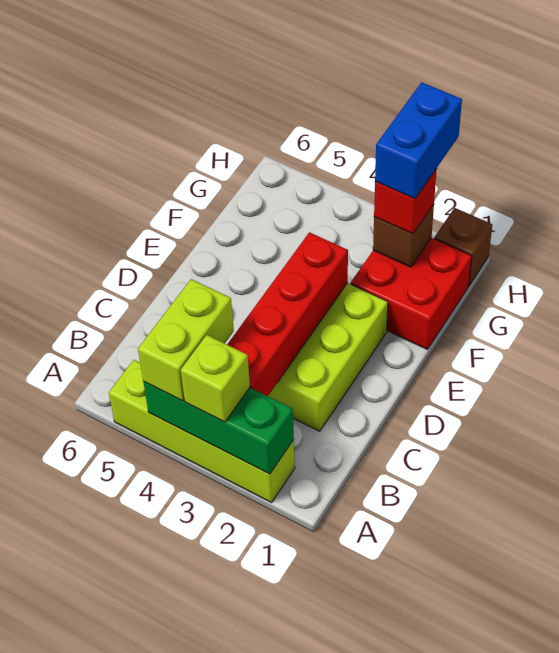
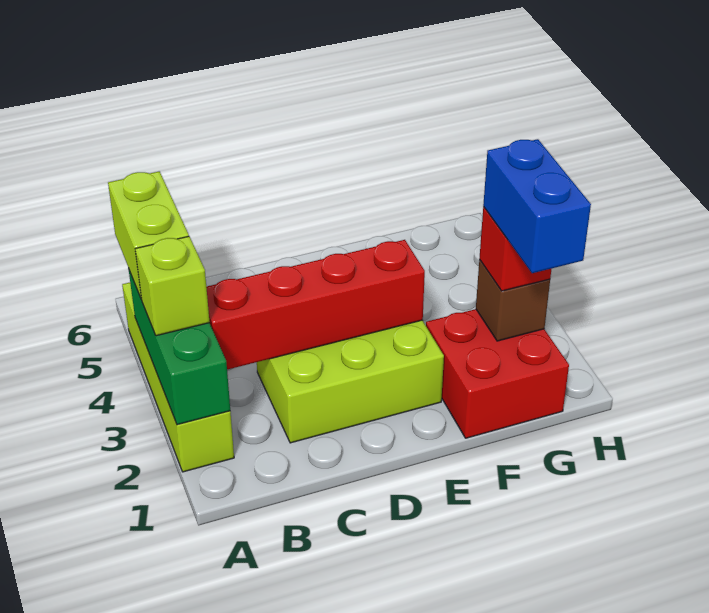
lime 1x2 brick [138,279,234,401] -> lime 1x2 brick turned to [108,171,189,299]
blue 1x2 brick [375,82,462,199] -> blue 1x2 brick turned to [483,139,591,273]
brown 1x1 brick [434,208,492,285] -> none

